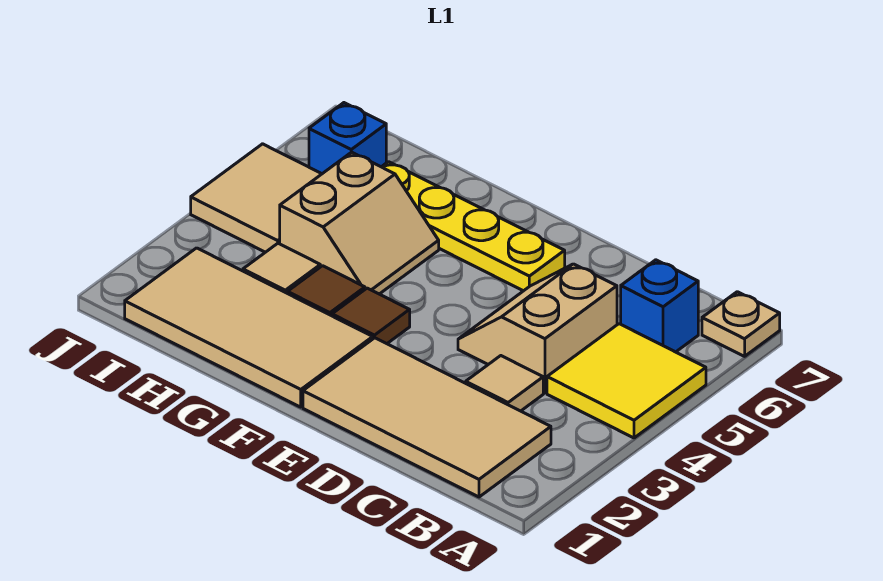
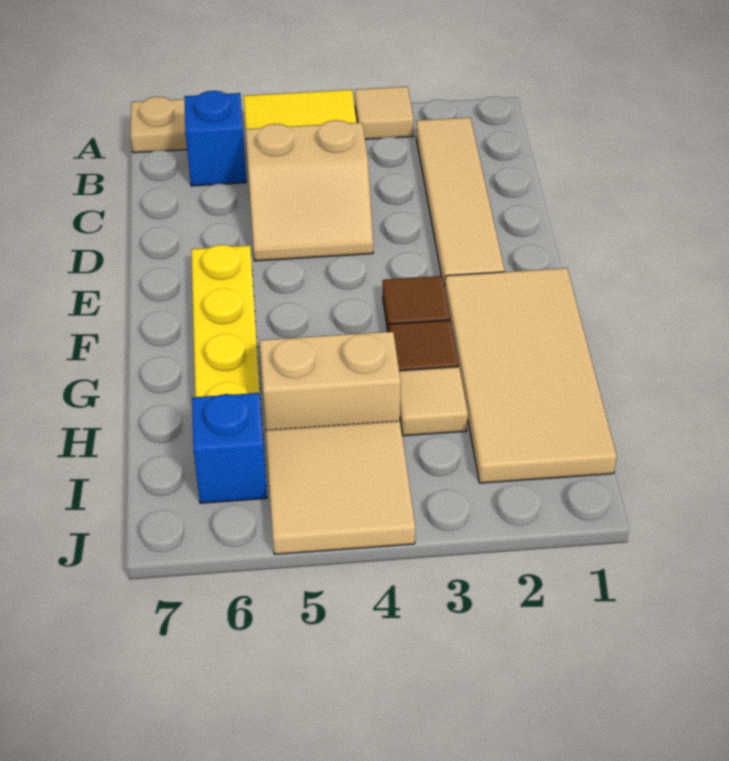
tan 2x4 tile [303,338,551,497] -> tan 1x4 tile [416,118,505,286]
tan 1x1 tile [466,356,543,411] -> tan 1x1 tile moved to [355,87,414,139]

